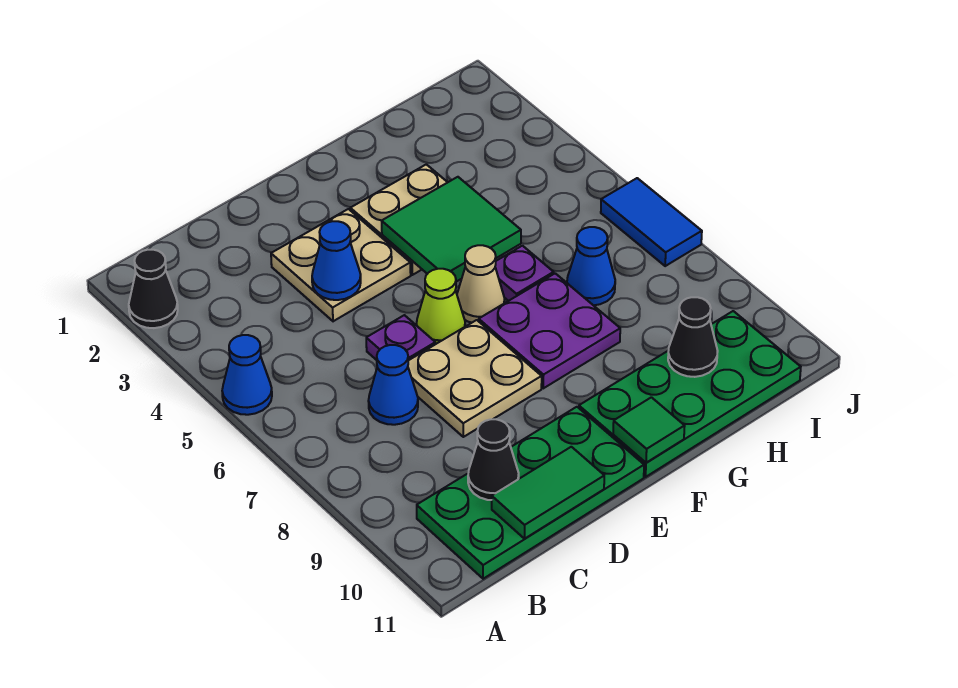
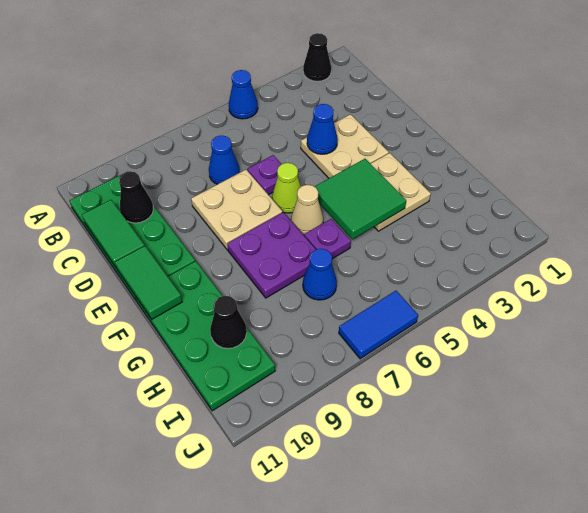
green 1x1 tile [613,397,685,463] -> green 1x2 tile [115,246,182,319]

